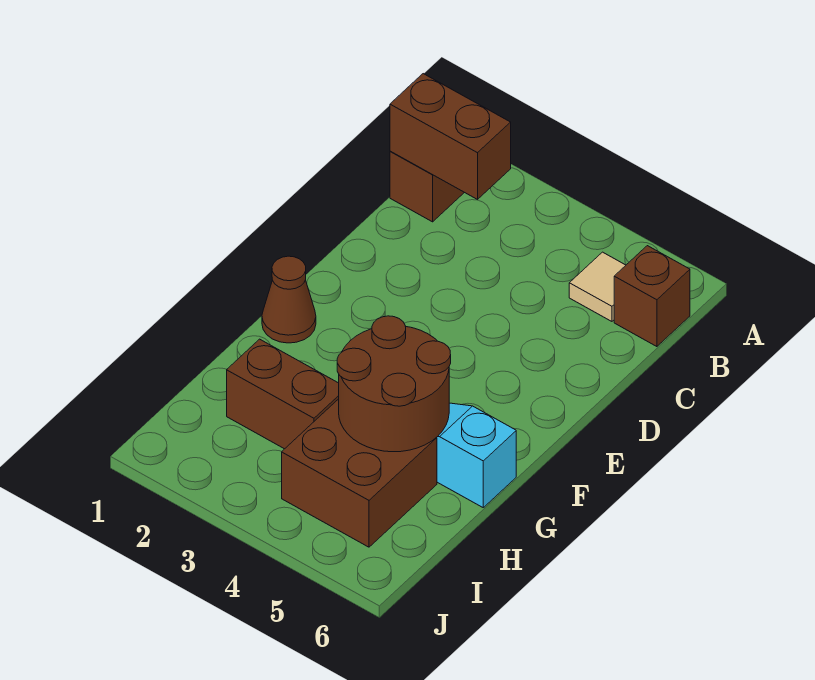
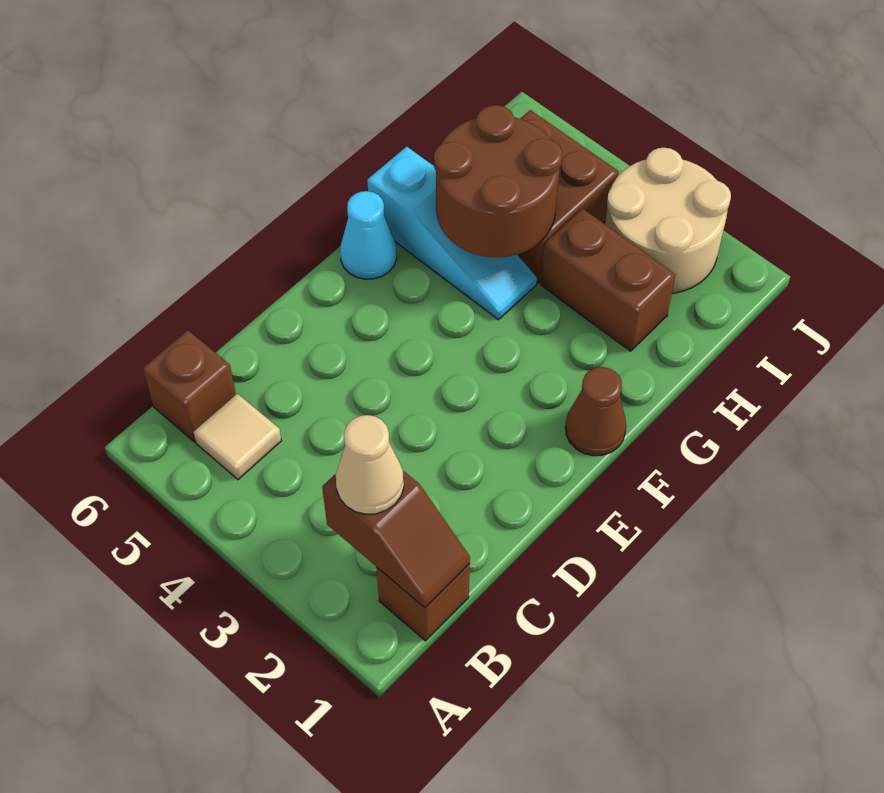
brown 1x2 brick [390,74,511,199] -> brown 1x2 slope [322,471,470,608]
none -> tan 1x1 cone [336,415,404,514]
none -> cyan 1x1 cone [340,191,397,279]
none -> tan 2x2 round brick [605,148,731,293]

